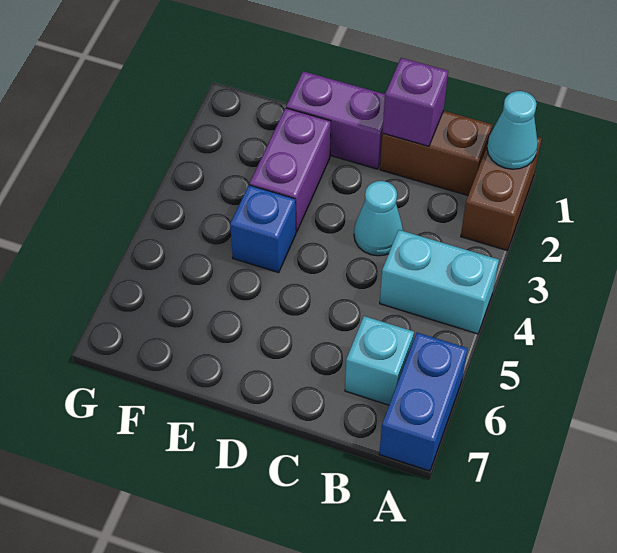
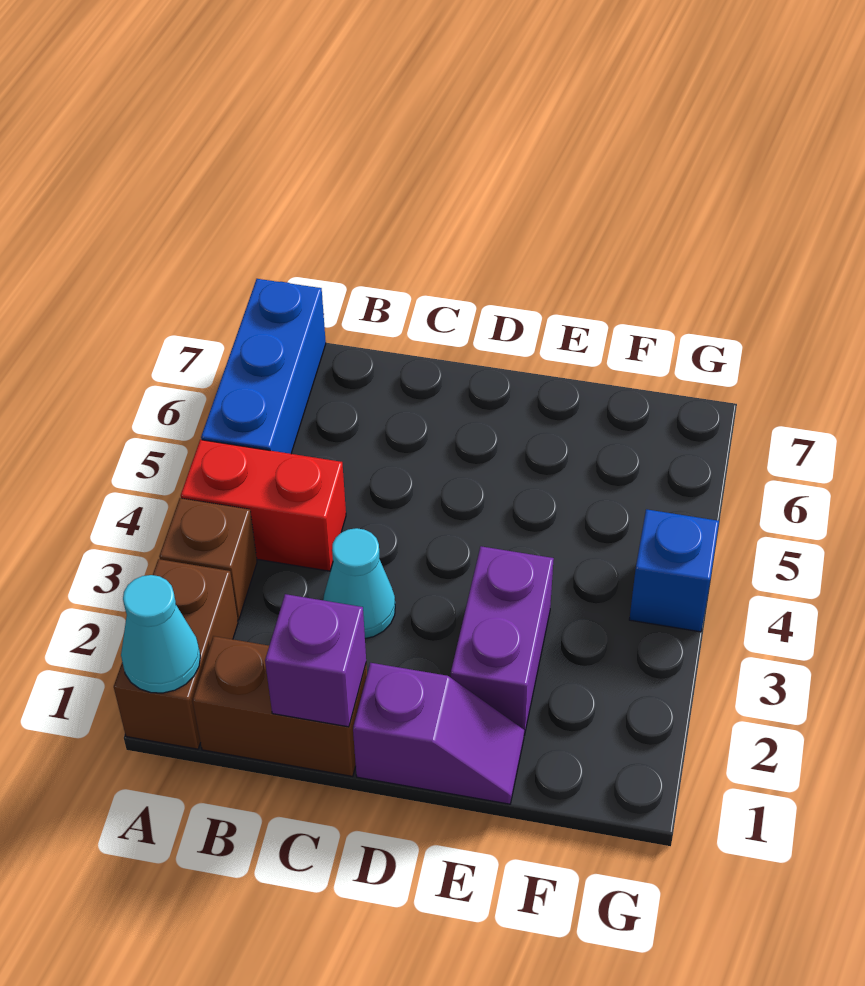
none -> brown 1x1 brick [159,498,257,620]
cyan 1x2 brick [380,230,499,334] -> red 1x2 brick [181,440,346,571]
blue 1x2 brick [379,333,468,471] -> blue 1x3 brick [201,279,326,454]
cyan 1x1 brick [345,316,414,405] -> none
purple 1x2 brick [286,71,385,169] -> purple 1x2 slope [353,663,524,804]
blue 1x1 brick [230,185,296,273] -> blue 1x1 brick moved to [629,509,719,632]

